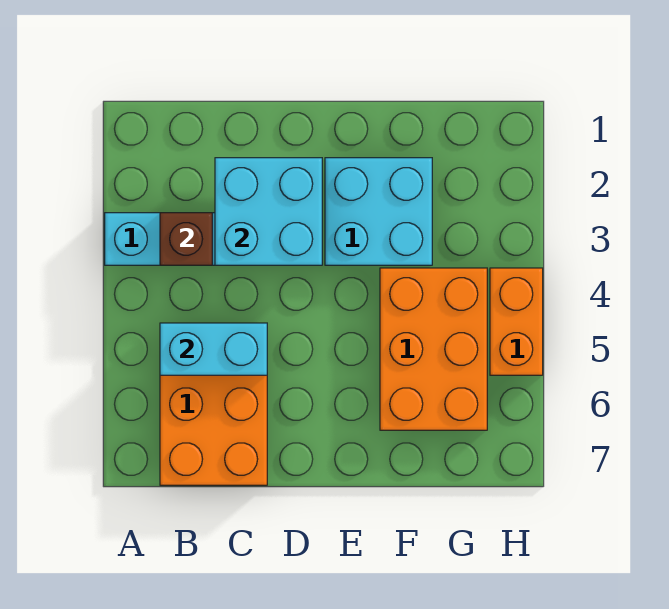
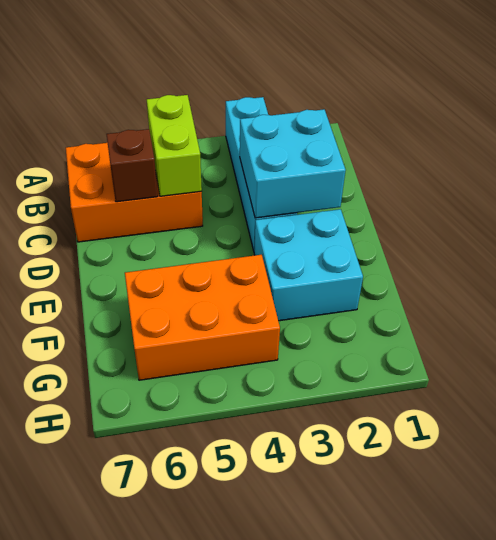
brown 1x1 brick [160,213,212,265] -> brown 1x1 brick moved to [107,129,158,202]
cyan 1x2 brick [160,323,267,375] -> lime 1x2 brick [147,95,202,196]
orange 1x2 brick [490,268,543,375] -> none

